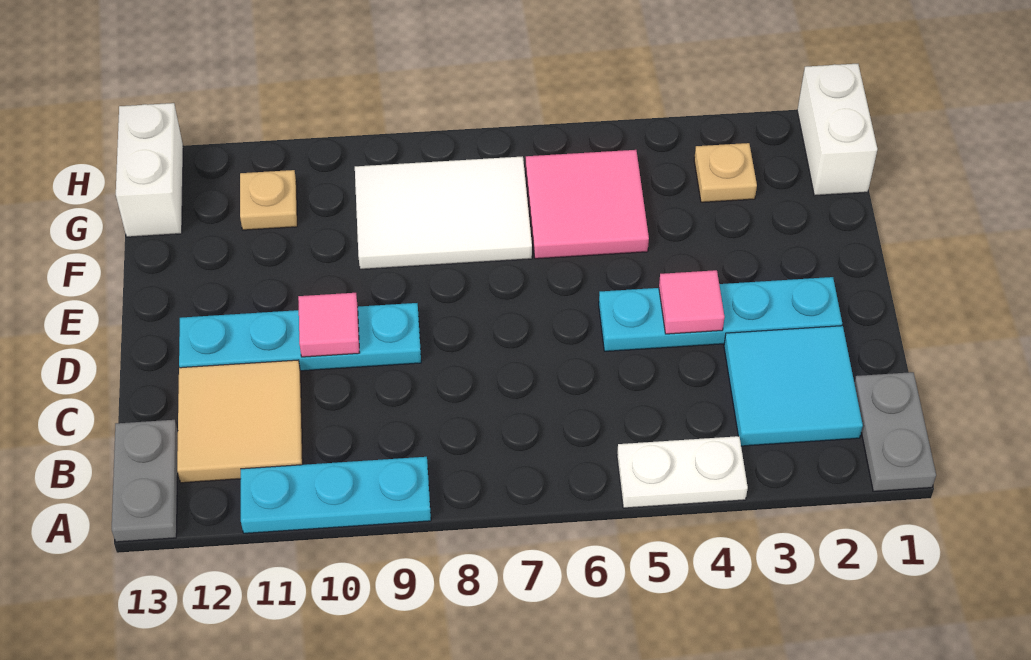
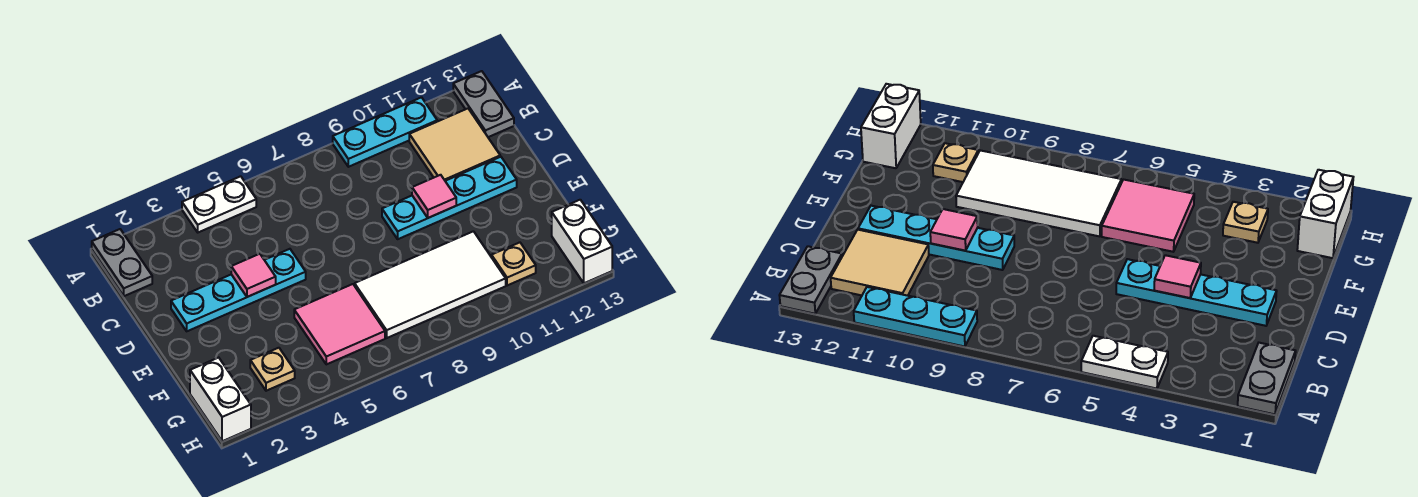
cyan 2x2 tile [724,326,863,446] -> none
white 2x3 tile [355,156,532,269] -> white 2x4 tile [355,231,506,338]

